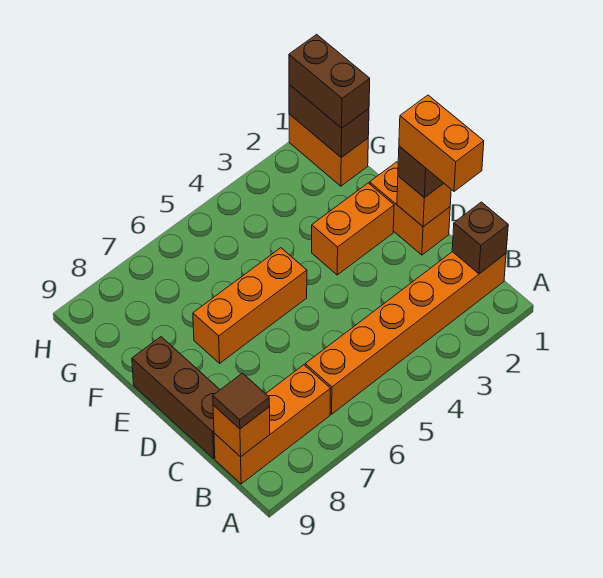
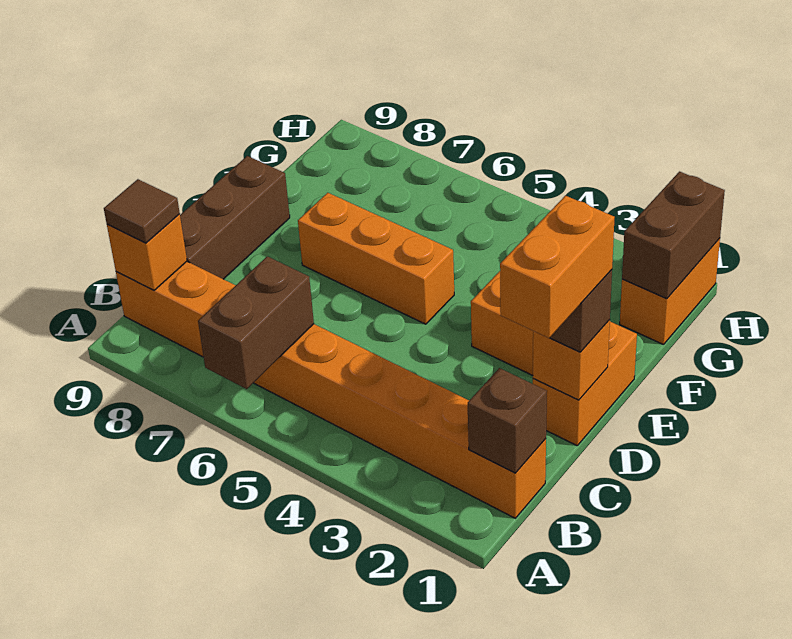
brown 1x2 brick [289,34,370,128] -> brown 1x2 brick moved to [198,256,314,389]

